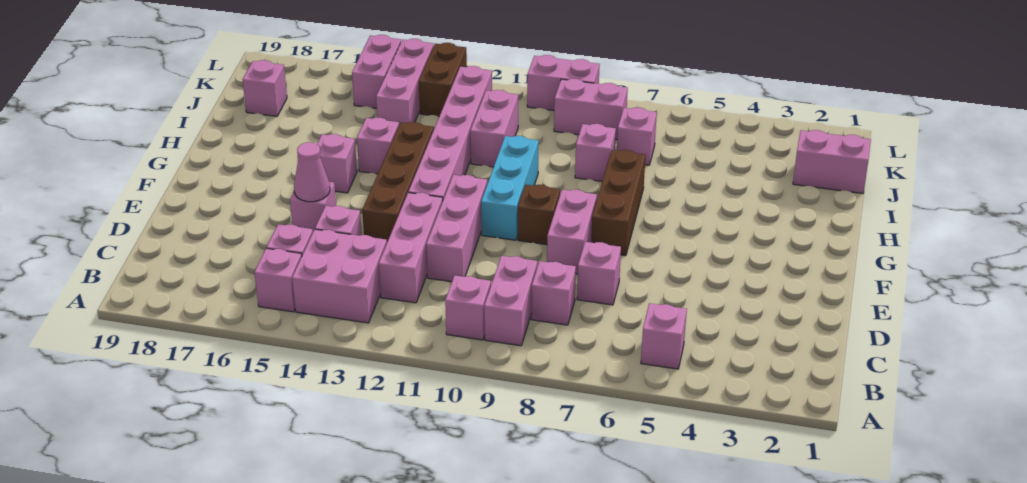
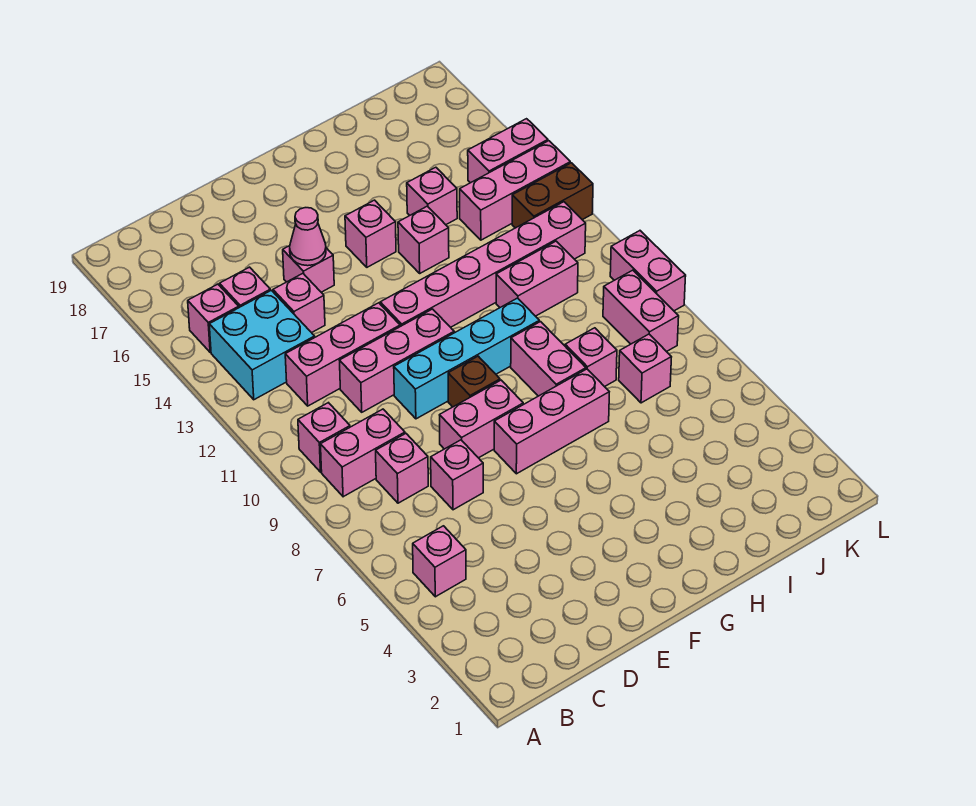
pink 2x2 brick [292,229,387,323] -> cyan 2x2 brick [209,290,315,400]
brown 1x4 brick [362,122,434,242] -> none
brown 1x3 brick [591,150,645,256] -> pink 1x3 brick [494,369,609,474]
cyan 1x3 brick [481,136,539,240] -> cyan 1x4 brick [394,298,539,419]
pink 1x2 brick [793,130,871,193] -> pink 1x2 brick moved to [511,322,586,396]
pink 1x1 brick [243,60,287,116] -> pink 1x1 brick moved to [407,167,457,225]

